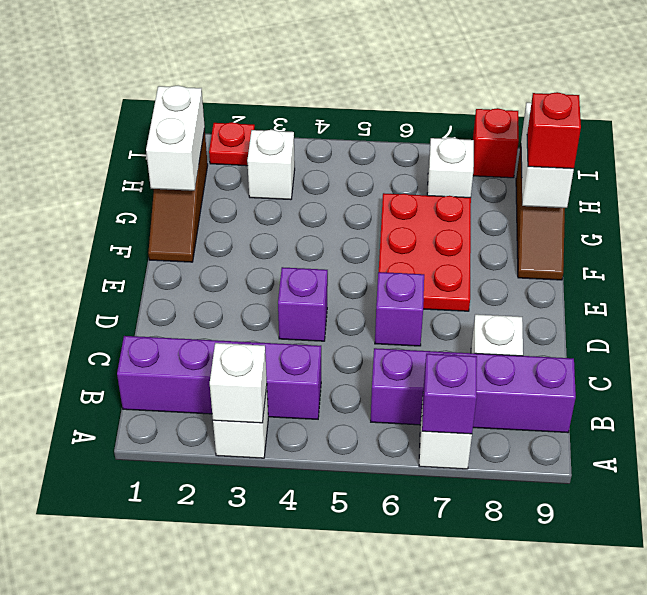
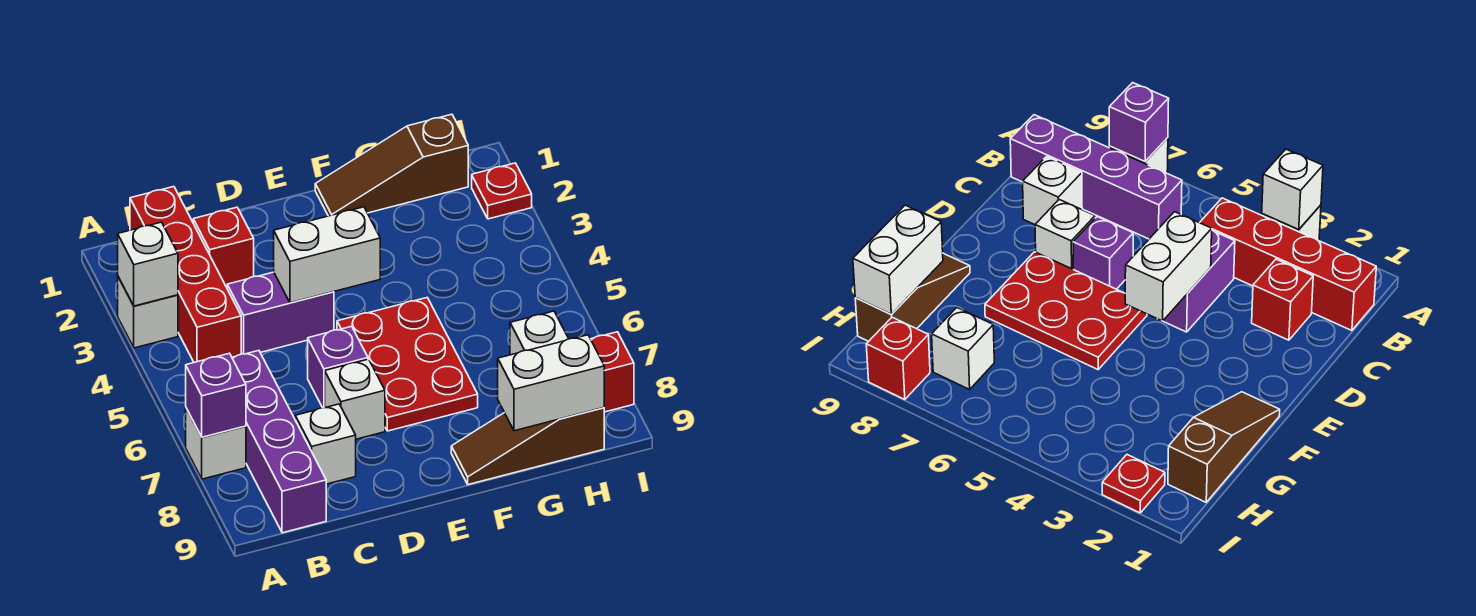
purple 1x4 brick [117,336,321,419] -> red 1x4 brick [130,187,241,362]
purple 1x1 brick [278,267,328,341] -> purple 1x2 brick [227,272,334,354]
red 2x3 plate [379,193,471,311] -> red 2x3 plate turned to [337,298,478,431]
white 1x2 brick [146,86,205,191] -> white 1x2 brick moved to [274,207,380,303]
red 1x1 brick [527,92,581,169] -> red 1x1 brick moved to [193,207,254,287]
white 1x1 brick [247,130,295,200] -> white 1x1 brick moved to [325,359,385,439]

